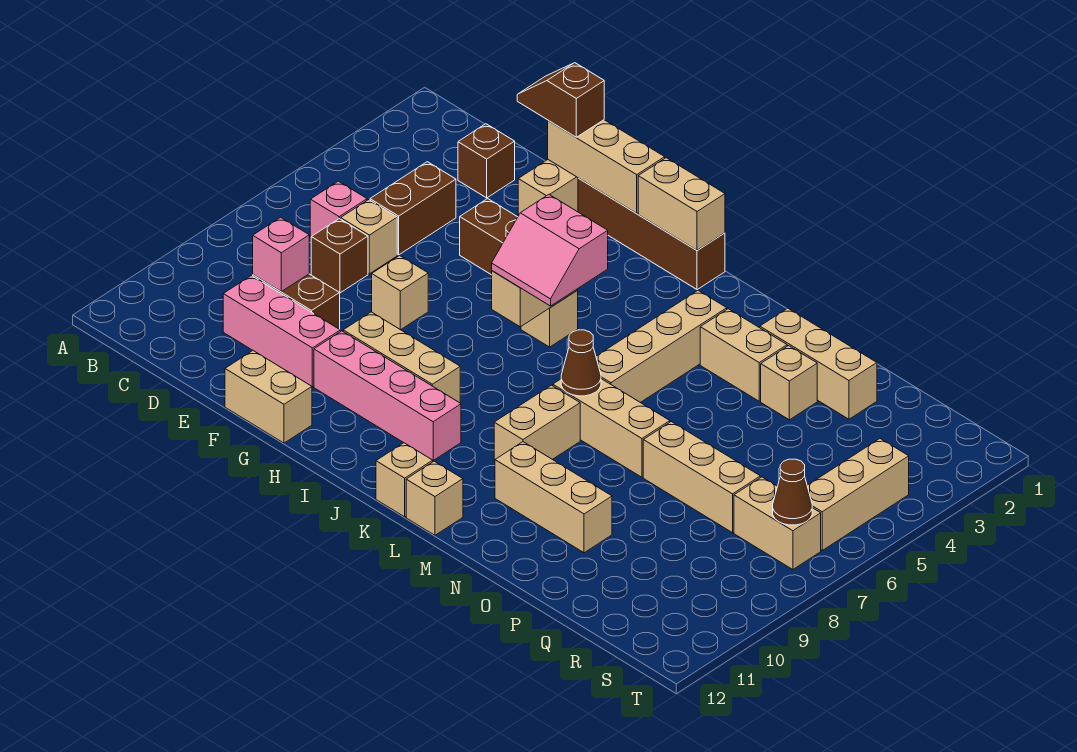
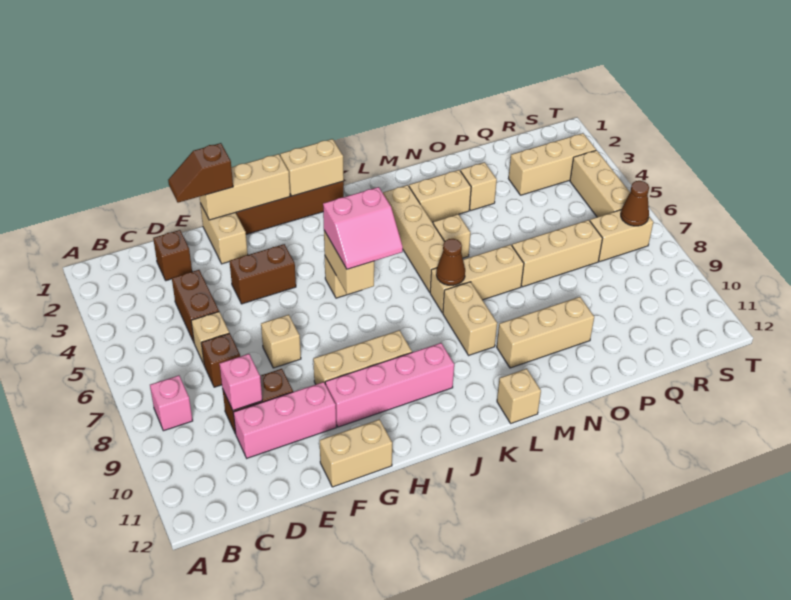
pink 1x1 brick [310,181,367,238] -> pink 1x1 brick moved to [150,375,193,431]
tan 1x1 brick [376,443,433,517] -> tan 1x1 brick moved to [433,214,471,258]
tan 1x3 brick [760,308,877,419] -> tan 1x3 brick moved to [509,133,596,195]

